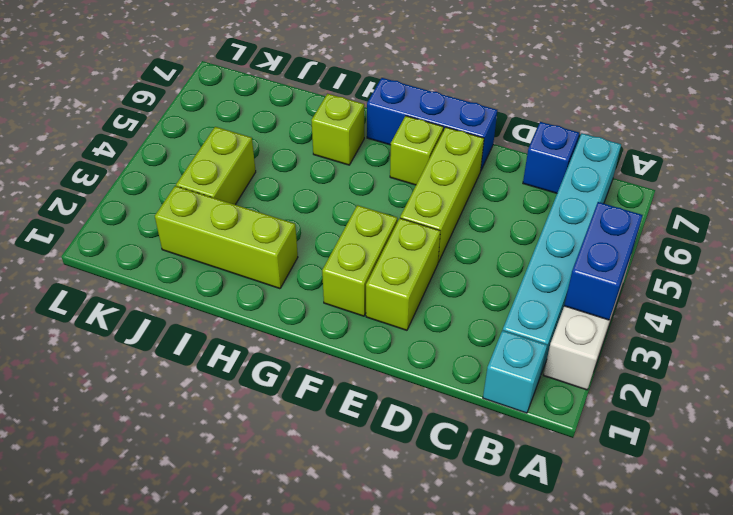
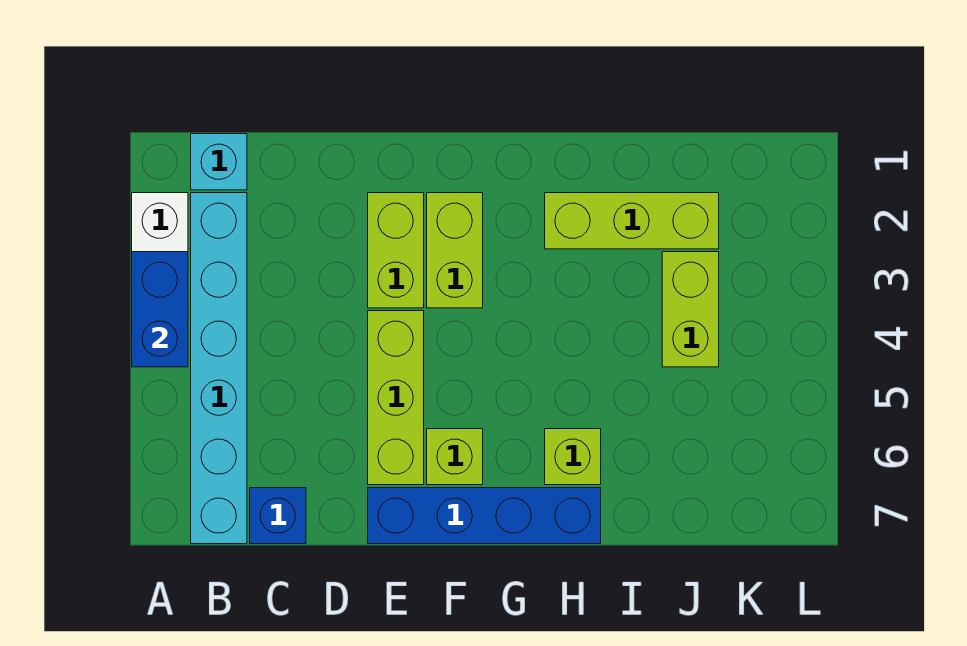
blue 1x3 brick [367,78,497,170] -> blue 1x4 brick [368,488,601,544]

